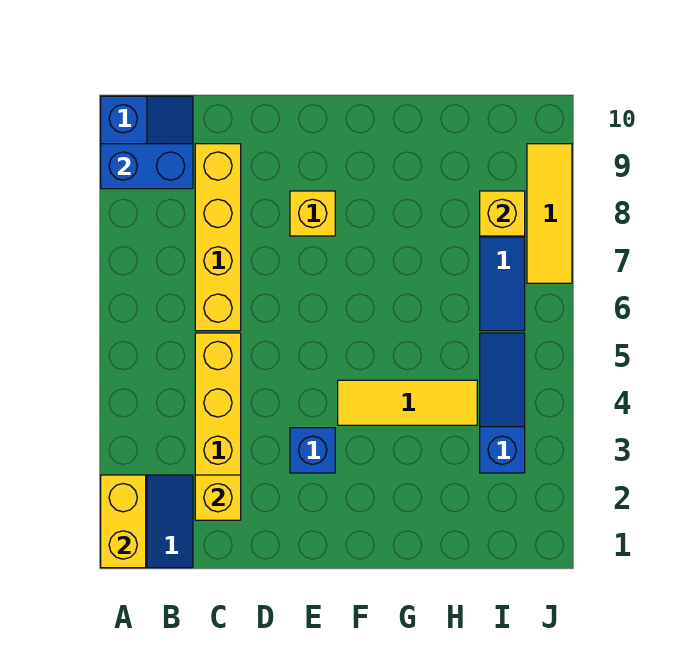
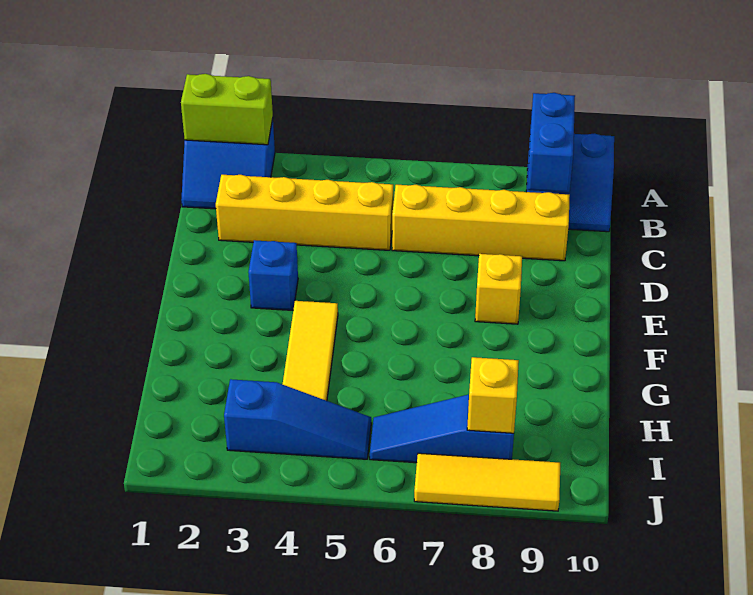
yellow 1x2 brick [101,475,146,568] -> lime 1x2 brick [181,74,273,145]
yellow 1x1 brick [195,475,241,520] -> none

